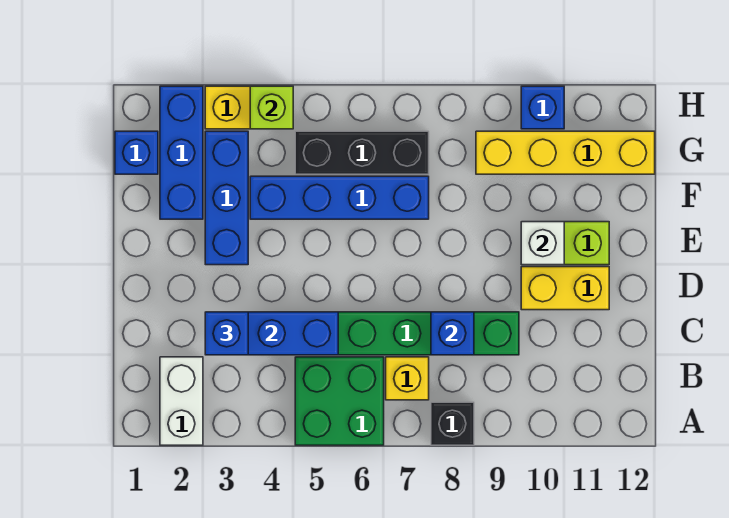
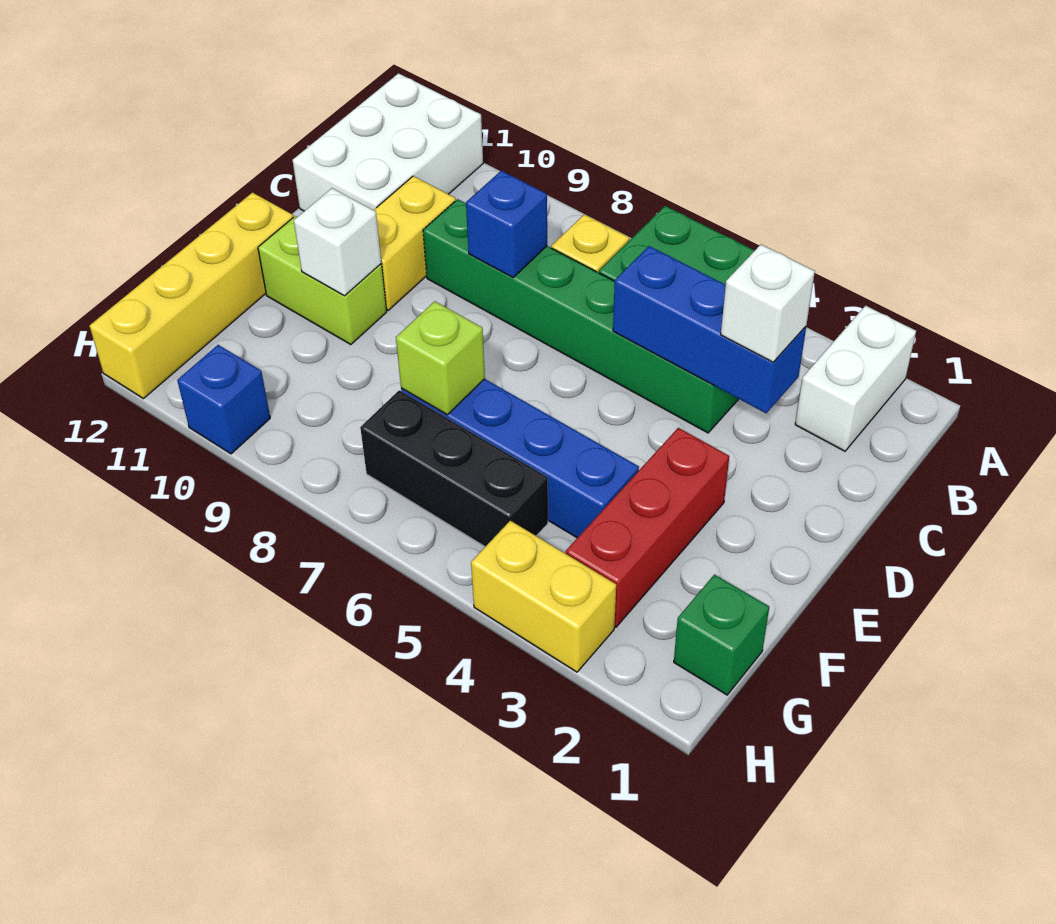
black 1x1 brick [431,402,474,445] -> none
none -> white 2x3 brick [293,73,483,211]
blue 1x1 brick [205,312,248,355] -> white 1x1 brick [721,245,815,362]
yellow 1x2 brick [521,267,609,310] -> yellow 1x2 brick turned to [374,176,456,310]
blue 1x3 brick [205,131,248,265] -> red 1x3 brick [566,428,729,627]
blue 1x3 brick [160,86,203,219] -> none
blue 1x1 brick [115,131,158,174] -> green 1x1 brick [674,575,769,695]
yellow 1x4 brick [476,131,655,174] -> yellow 1x4 brick turned to [90,193,293,399]
lime 1x1 brick [250,86,293,129] -> lime 1x1 brick moved to [396,301,485,415]

